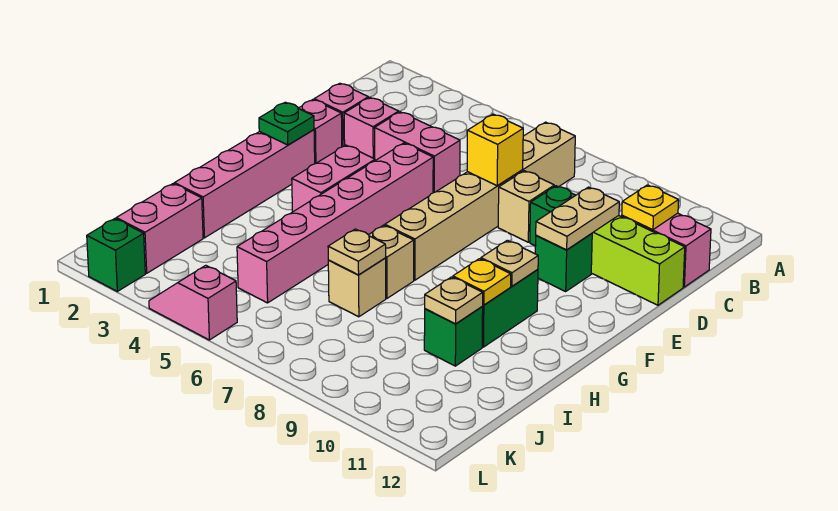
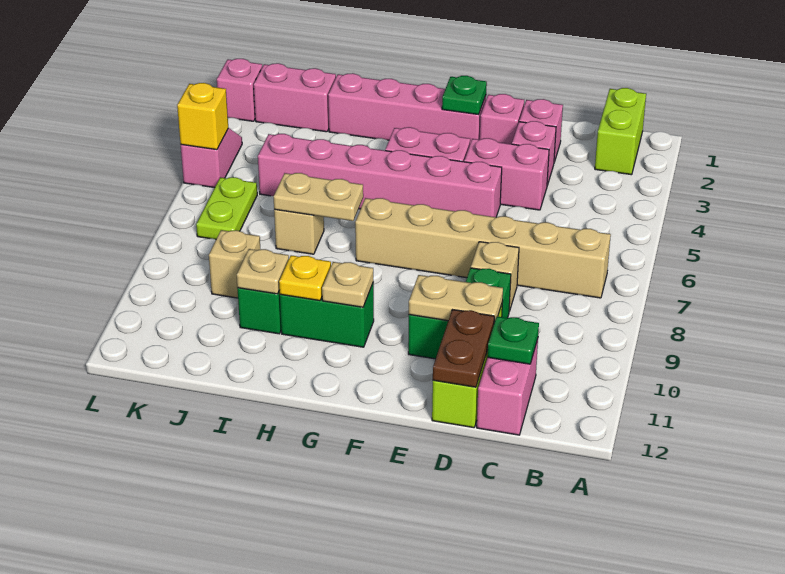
none -> lime 1x2 brick [595,88,646,175]
yellow 1x1 plate [622,185,679,230] -> green 1x1 plate [487,316,539,364]
pink 1x2 brick [374,112,460,193] -> pink 1x2 brick turned to [464,138,549,210]
yellow 1x1 brick [467,114,523,186] -> yellow 1x1 brick moved to [177,83,228,150]
none -> brown 1x2 plate [433,310,494,387]
tan 1x1 brick [369,225,414,298] -> tan 1x1 brick moved to [209,230,260,298]
tan 1x1 plate [328,229,386,275] -> tan 1x2 plate [274,173,363,221]
none -> lime 1x2 plate [196,177,257,239]
green 1x1 brick [87,219,145,291] -> pink 1x1 brick [217,59,262,121]

